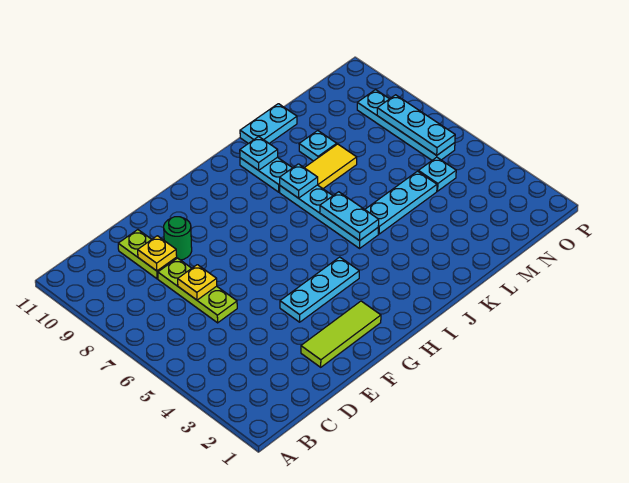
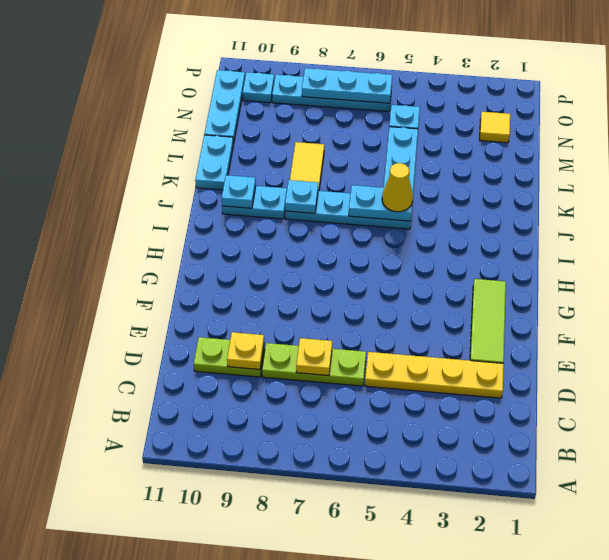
none -> yellow 1x4 plate [365,352,504,398]
green 1x1 round brick [164,217,192,260] -> none
cyan 1x3 plate [280,257,359,322] -> cyan 1x3 plate moved to [204,70,245,144]
none -> yellow 1x1 cone [382,163,413,212]
cyan 1x1 plate [299,131,337,161] -> cyan 1x1 plate moved to [243,72,274,103]
none -> yellow 1x1 tile [480,112,510,143]

